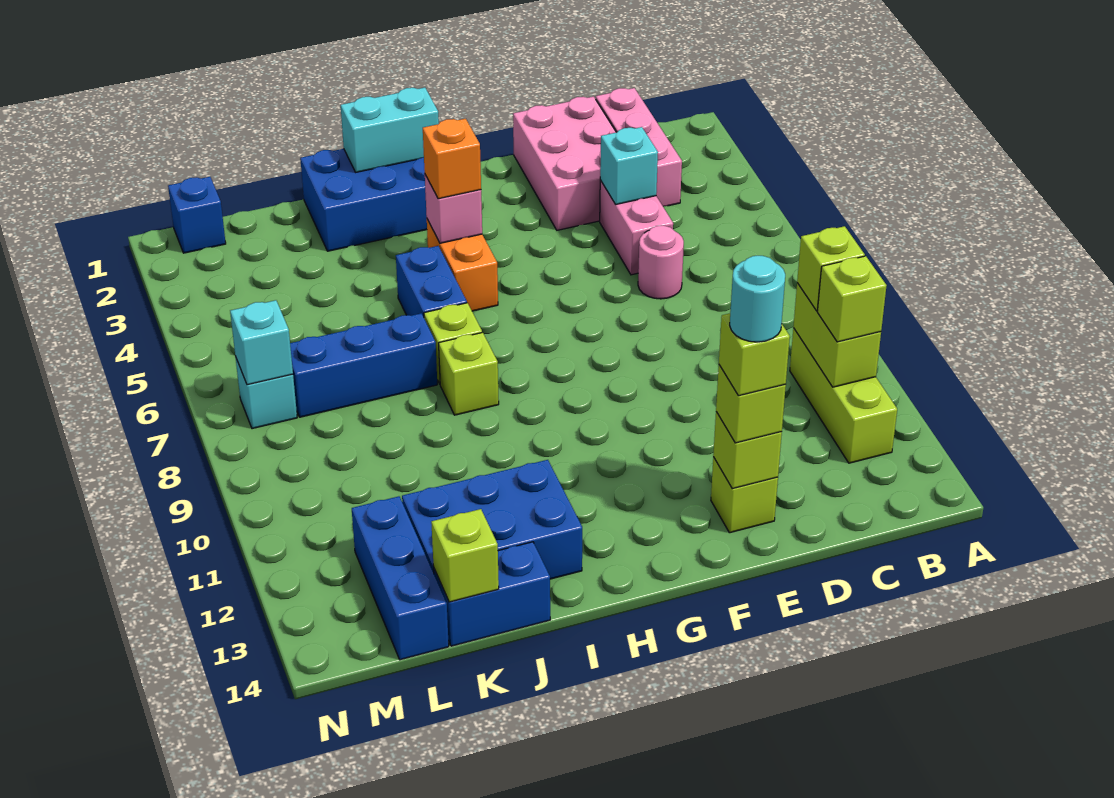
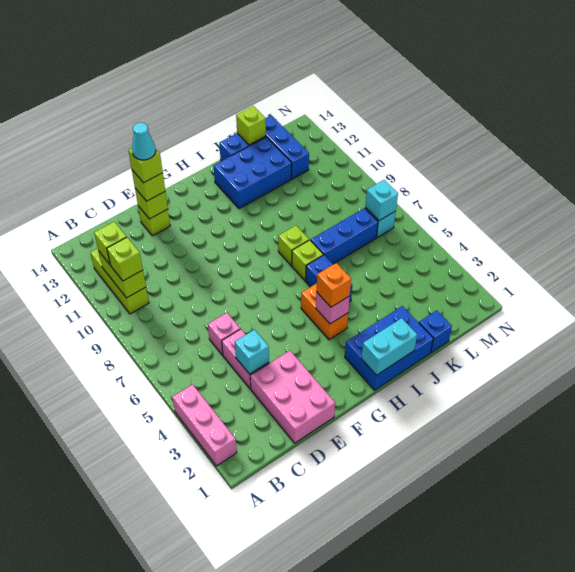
pink 1x3 brick [596,88,682,207] -> pink 1x3 brick moved to [172,384,237,466]
pink 1x1 round brick [638,226,684,299] -> pink 1x1 brick [208,313,240,355]
cyan 1x1 round brick [730,256,785,342] -> cyan 1x1 cone [132,122,156,160]
blue 1x1 brick [168,177,226,253] -> blue 1x1 brick moved to [419,310,452,353]

